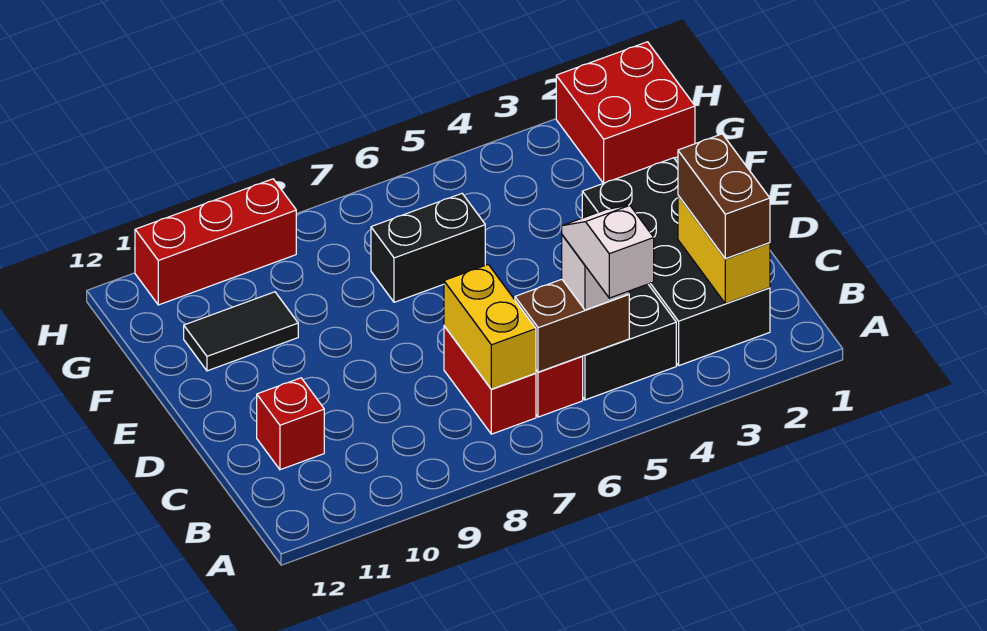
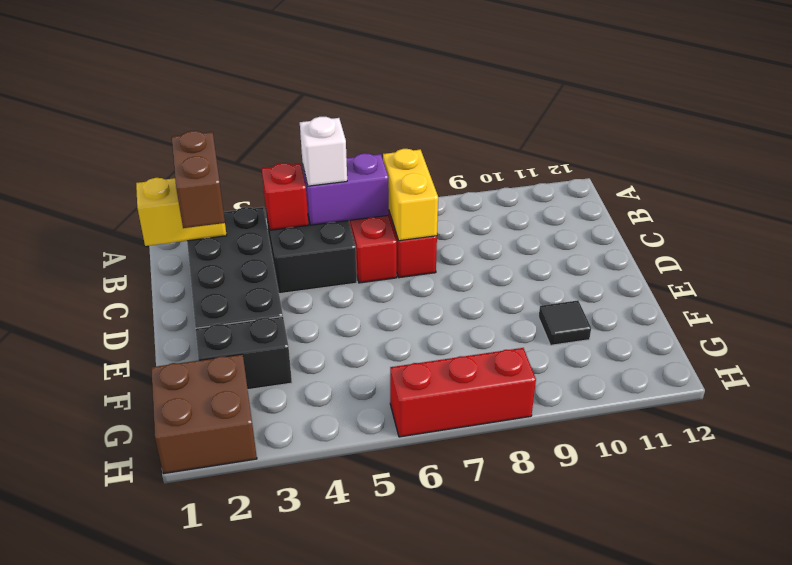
white 1x2 slope [562,205,654,298] -> none
yellow 1x2 brick [678,196,770,304] -> yellow 1x2 brick turned to [136,178,227,246]
brown 1x2 brick [515,279,629,372] -> purple 1x2 brick [303,153,389,225]
red 1x1 brick [257,378,324,470] -> red 1x1 brick moved to [262,163,308,230]
black 1x2 brick [371,194,485,302] -> black 1x2 brick moved to [195,316,292,390]
black 1x2 tile [184,292,298,371] -> black 1x1 tile [539,300,591,345]
red 2x2 brick [556,42,695,183] -> brown 2x2 brick [151,354,257,474]
red 1x3 brick [135,179,296,305] -> red 1x3 brick moved to [390,348,536,437]

